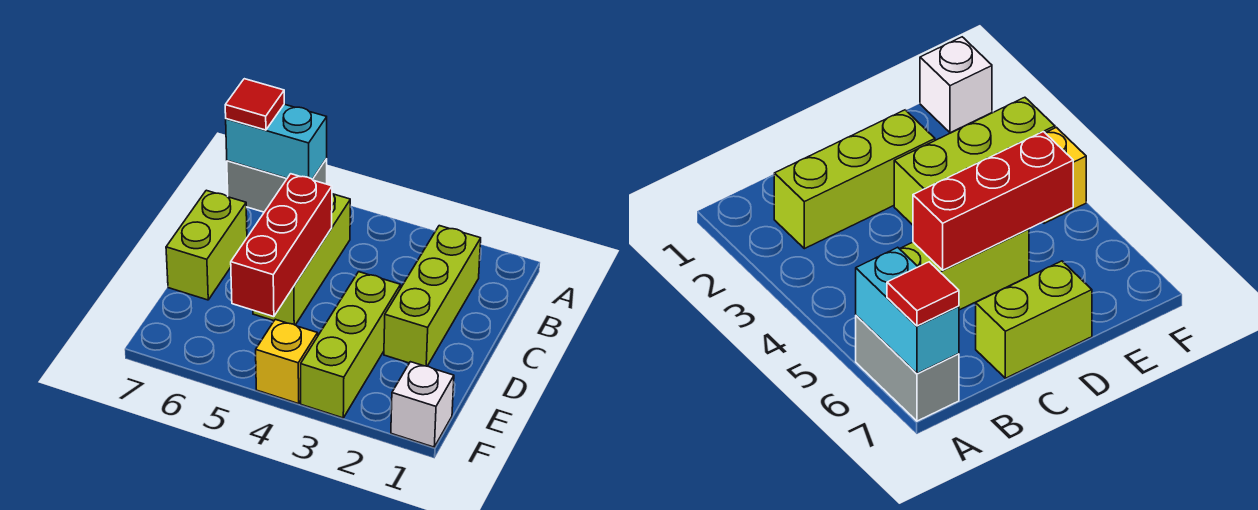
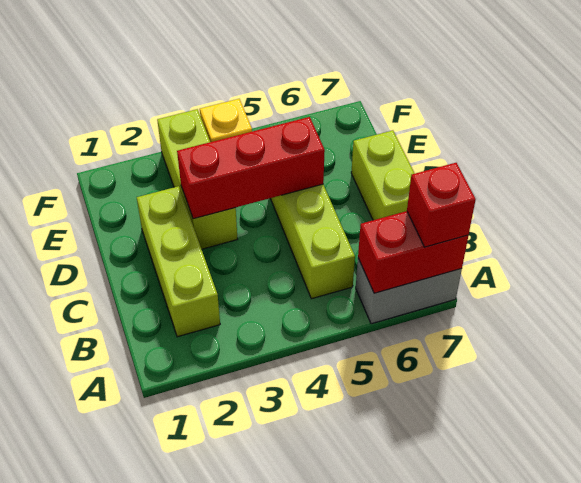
cyan 1x2 brick [226,104,327,179] -> red 1x2 brick [358,211,468,293]
red 1x1 tile [225,79,284,130] -> red 1x1 brick [407,163,476,247]
red 1x3 brick [231,174,332,317] -> red 1x3 brick turned to [177,117,325,219]
white 1x1 brick [391,362,454,447] -> none

